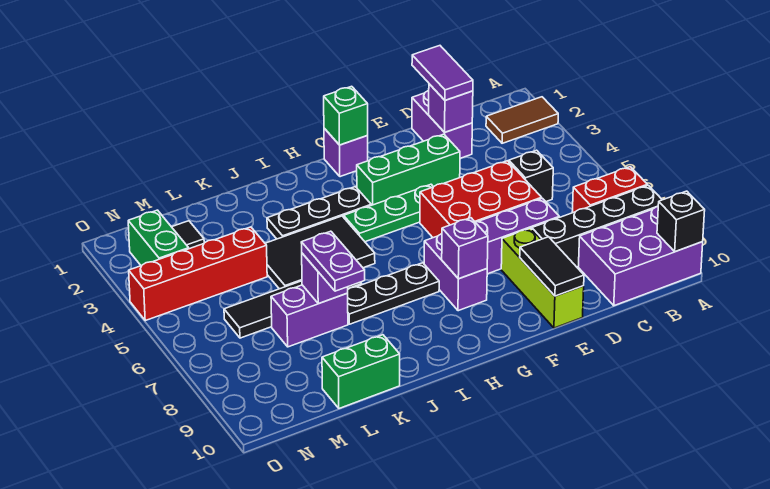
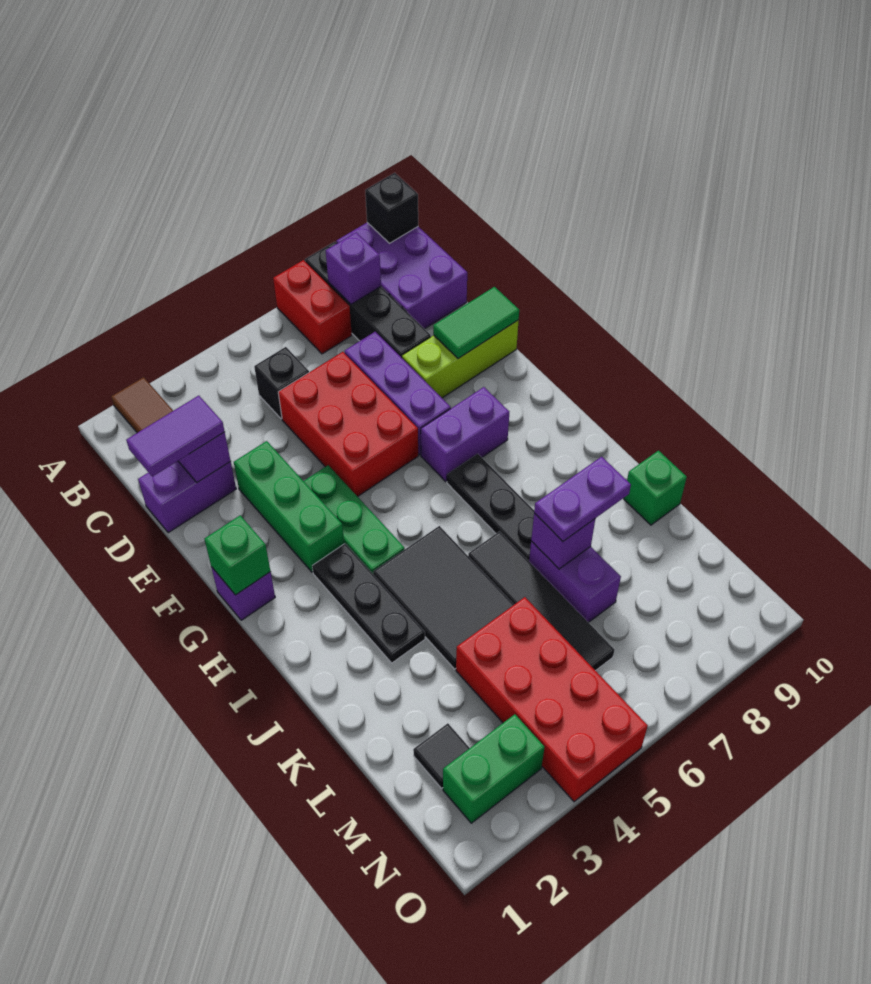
black 1x2 tile [520,237,584,296] -> green 1x2 tile [433,287,519,359]
purple 1x1 brick [442,218,488,279] -> purple 1x1 brick moved to [326,232,381,304]
green 1x2 brick [322,335,400,408] -> green 1x1 brick [624,451,687,525]
red 1x4 brick [129,227,267,321] -> red 2x4 brick [456,597,648,802]

